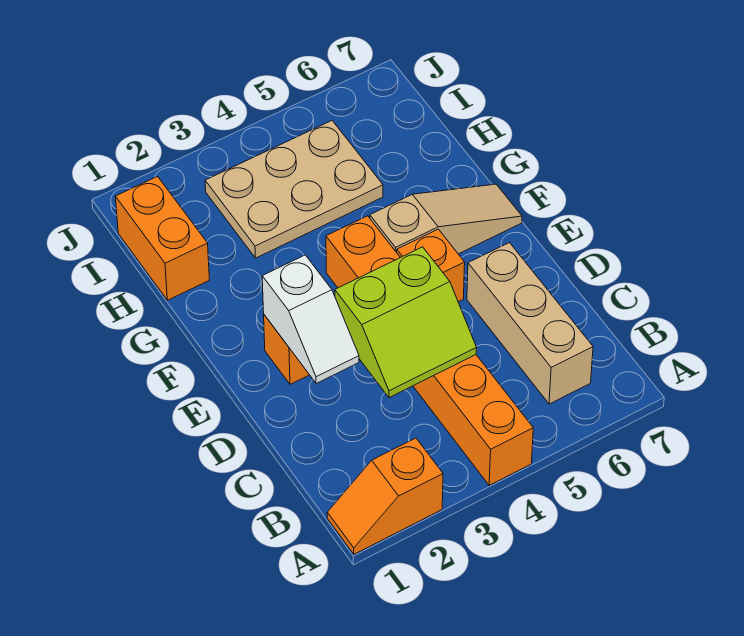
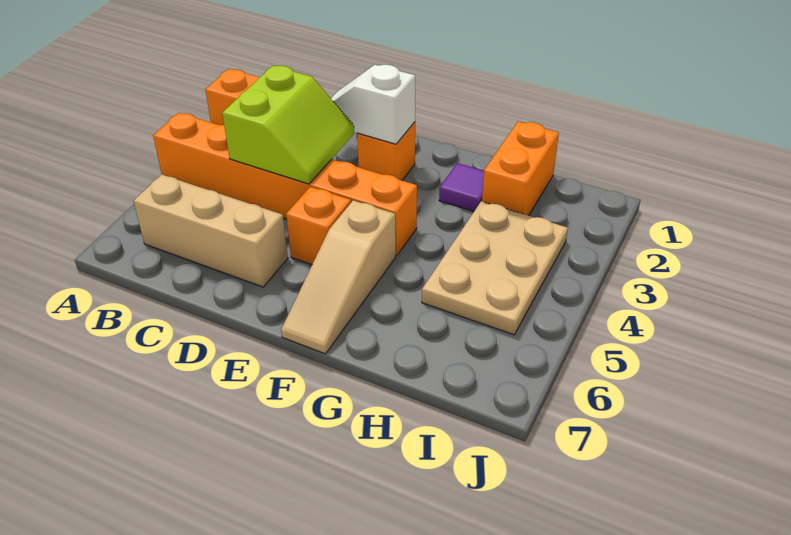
lime 2x2 slope [335,247,477,398] -> lime 2x2 slope turned to [222,66,354,184]
none -> purple 1x1 tile [439,163,484,211]
orange 1x2 brick [115,177,209,300] -> orange 1x2 brick turned to [482,121,559,216]

